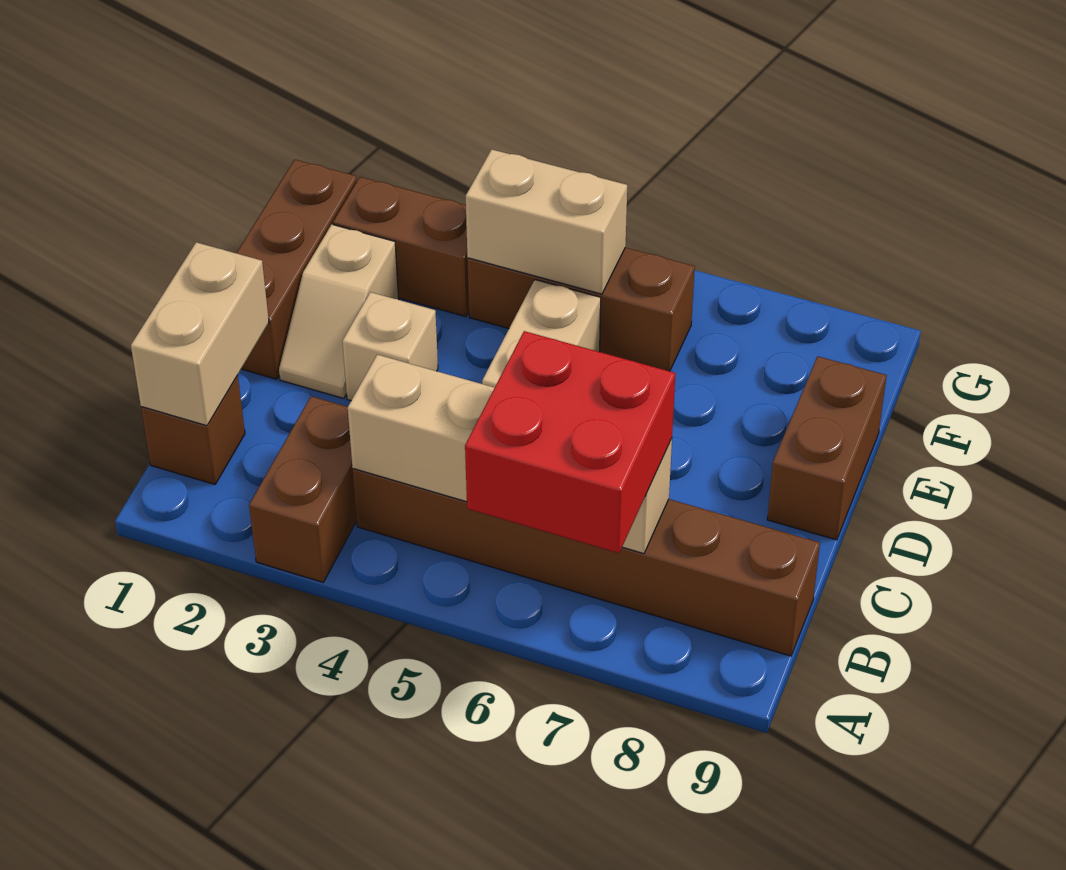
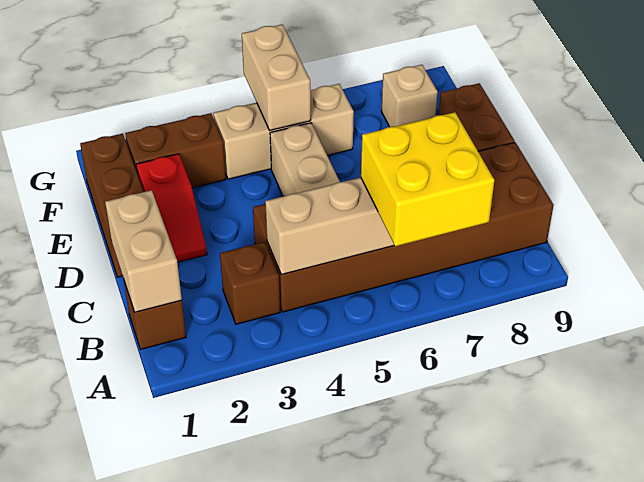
brown 1x2 brick [249,396,357,582] -> brown 1x1 brick [220,242,280,324]
red 2x2 brick [465,331,675,553] -> yellow 2x2 brick [361,112,495,246]
brown 1x6 brick [353,469,820,656] -> brown 2x6 brick [253,142,554,312]
tan 1x2 slope [279,225,399,399] -> red 1x2 slope [136,154,207,262]
tan 1x1 brick [342,292,438,401] -> tan 1x1 brick moved to [381,65,438,127]
brown 1x3 brick [468,248,695,371] -> tan 1x3 brick [214,84,354,179]
tan 1x2 brick [466,149,627,294] -> tan 1x2 brick turned to [242,24,311,130]

